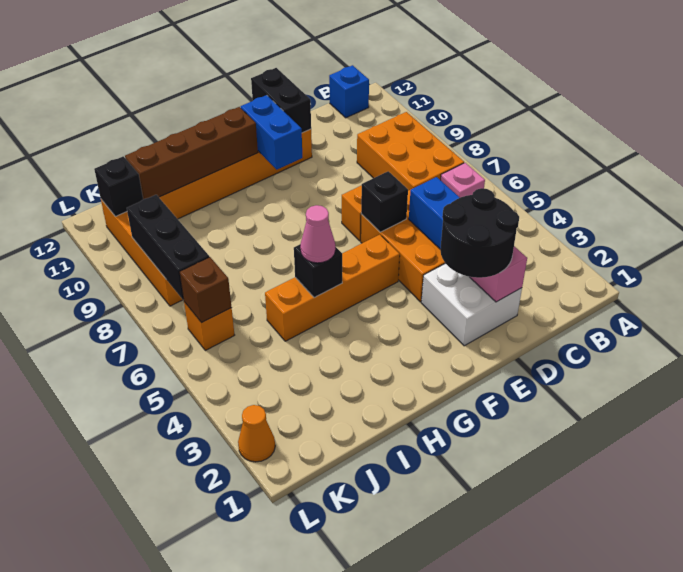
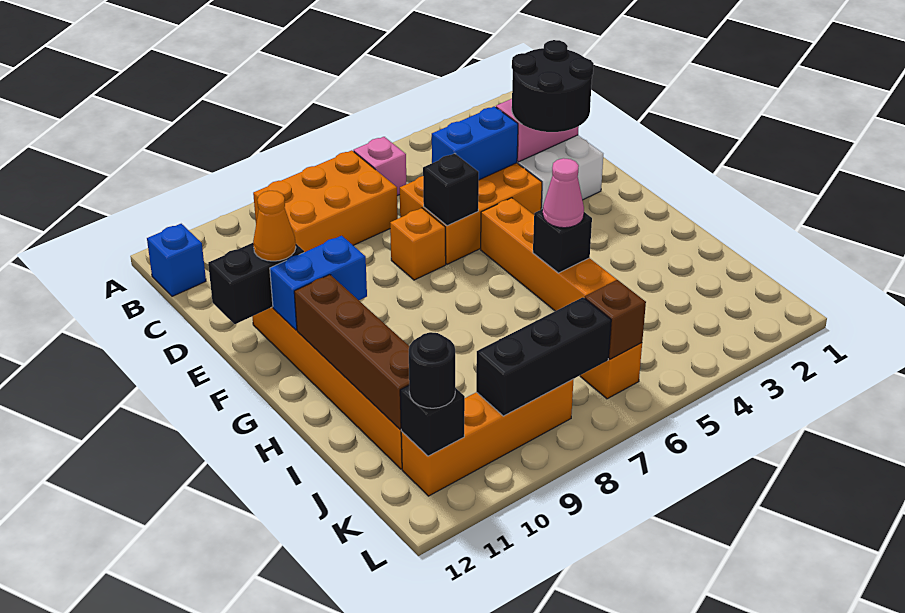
none -> black 1x1 round brick [409,332,455,408]
orange 1x1 cone [238,405,275,462] -> orange 1x1 cone moved to [253,191,296,261]

